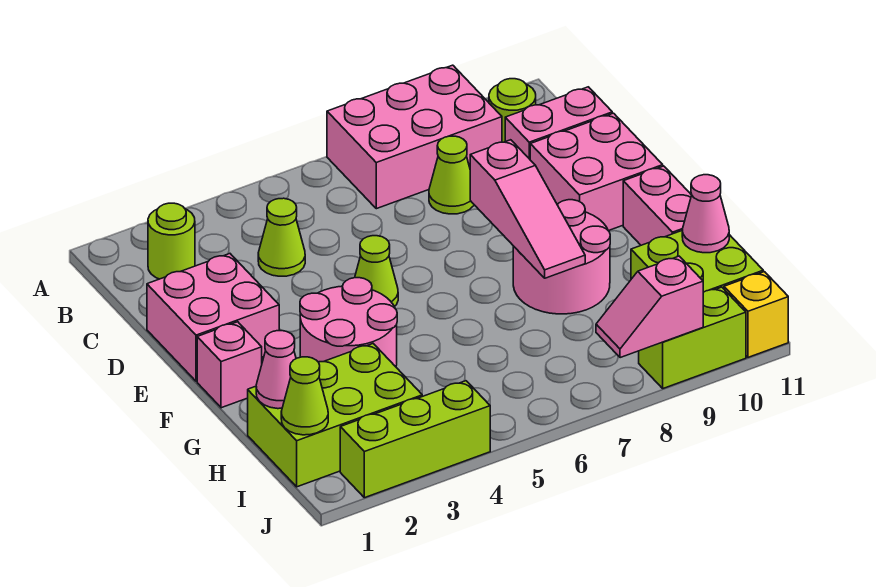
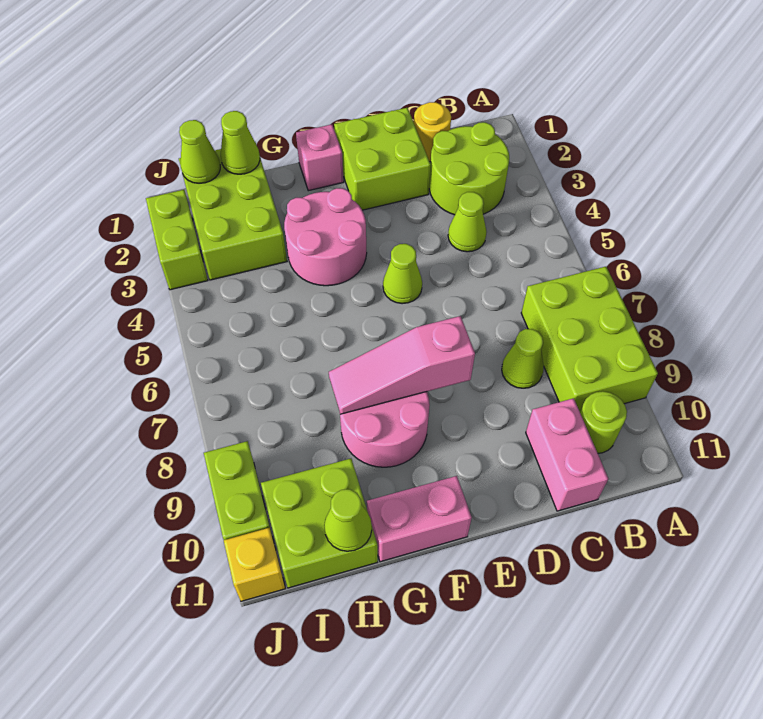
pink 2x3 brick [327,65,502,209] -> lime 2x3 brick [521,267,658,411]
lime 1x1 round brick [148,203,195,279] -> lime 2x2 round brick [429,122,509,215]
none -> yellow 1x1 round brick [414,102,451,162]
pink 2x2 brick [147,254,279,381] -> lime 2x2 brick [334,108,431,210]
pink 2x2 brick [530,113,663,231] -> none
pink 1x1 cone [256,331,296,409] -> lime 1x1 cone [221,111,260,174]
pink 1x1 cone [682,175,729,253] -> lime 1x1 cone [324,489,372,551]
lime 1x3 brick [340,381,490,498] -> lime 1x2 brick [146,190,208,290]
pink 1x2 slope [596,256,703,358] -> none

